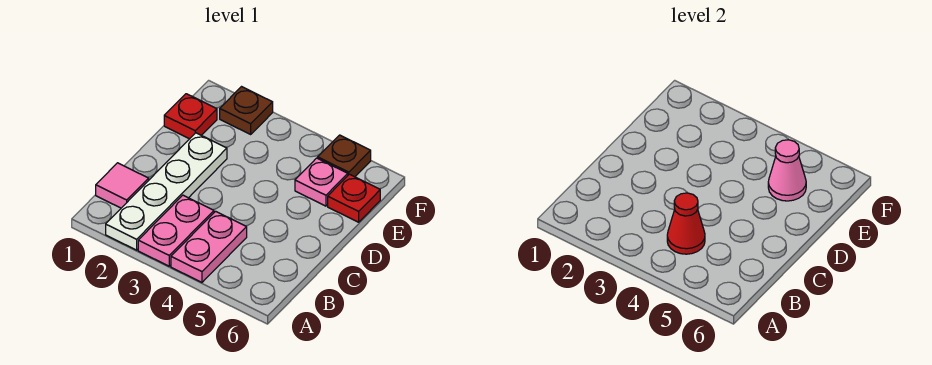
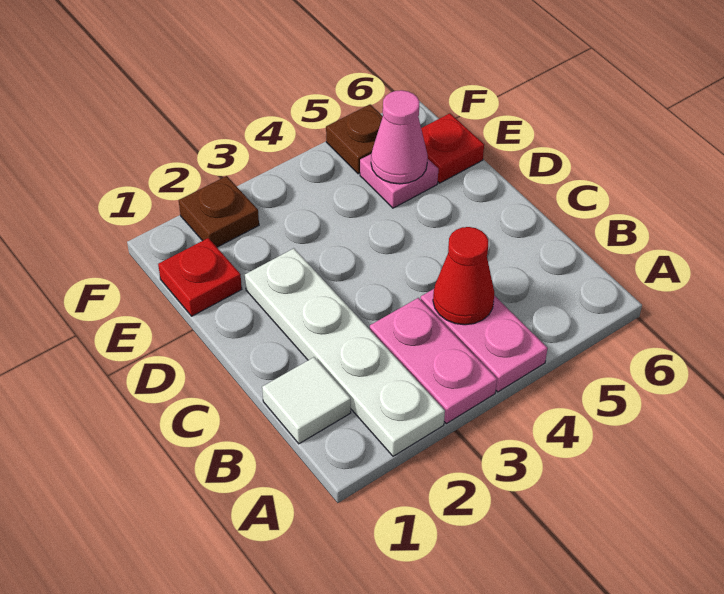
pink 1x1 tile [96,163,149,208] -> white 1x1 tile [262,357,351,444]

